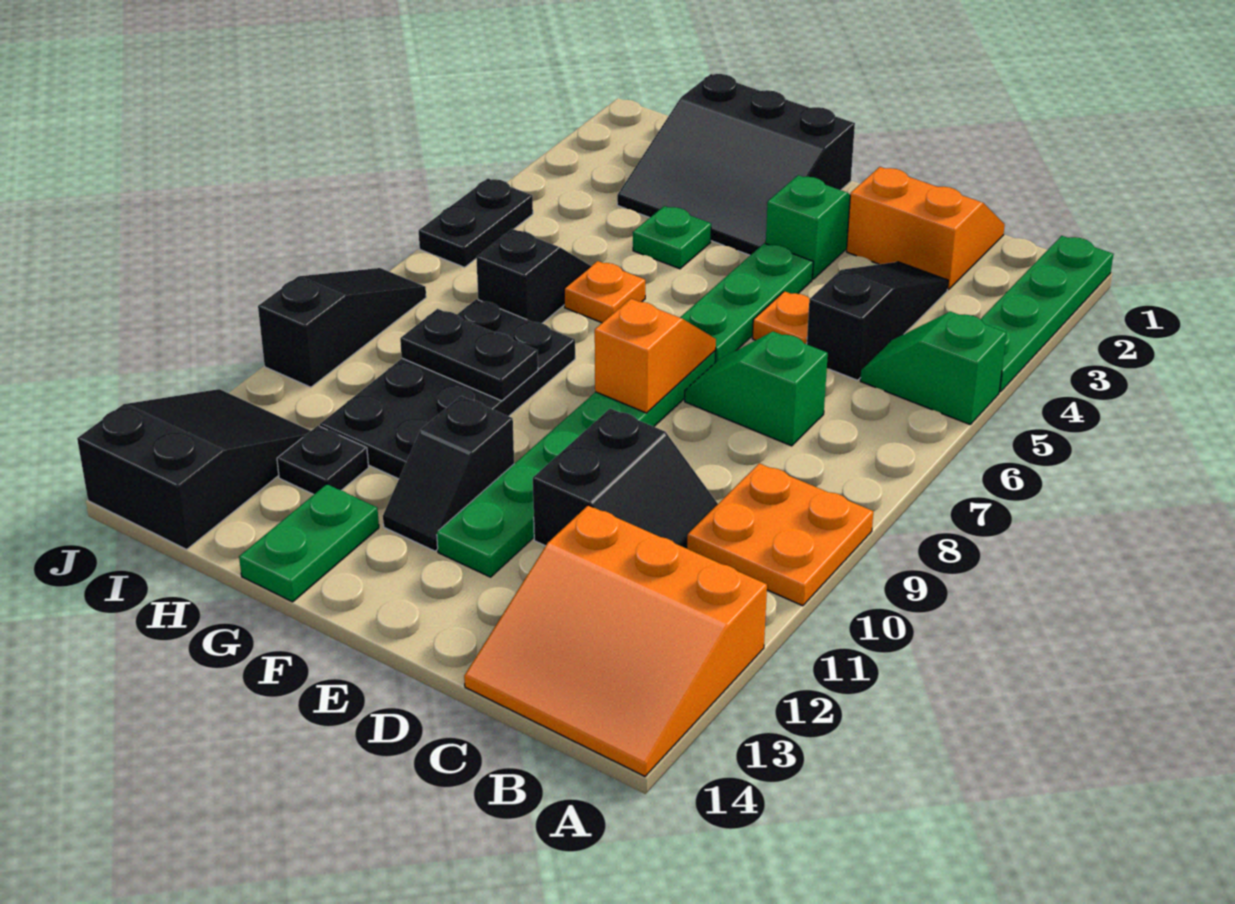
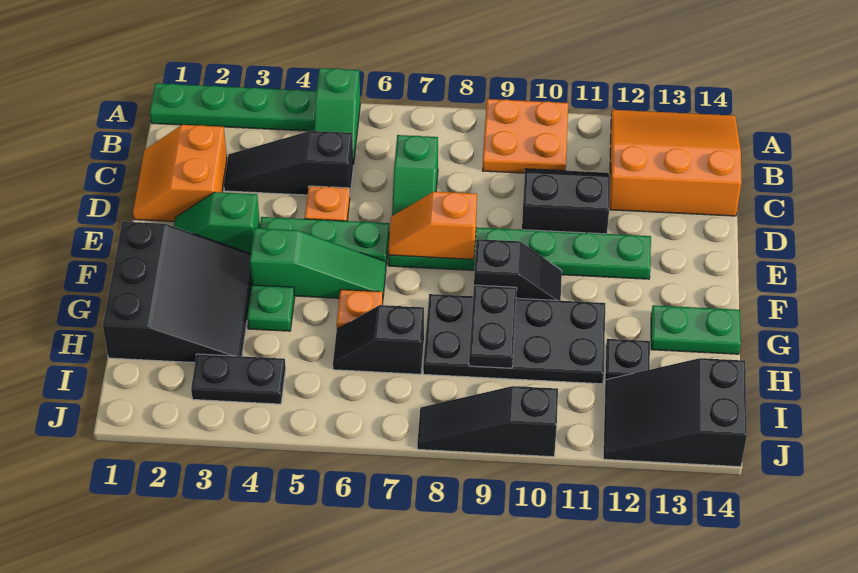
orange 3x3 slope [464,505,767,776] -> orange 3x3 slope turned to [609,110,742,216]
none -> green 1x3 slope [250,228,386,298]
black 1x2 slope [383,396,514,551] -> black 1x2 slope moved to [474,239,562,301]
black 1x2 plate [419,179,533,267] -> black 1x2 plate moved to [191,354,286,404]

